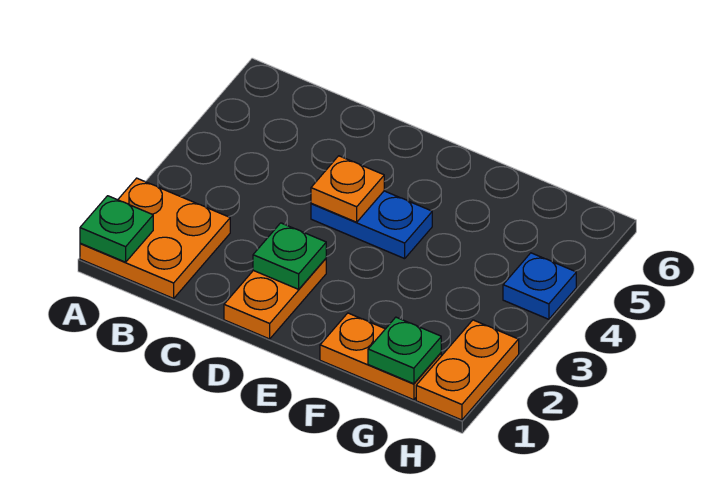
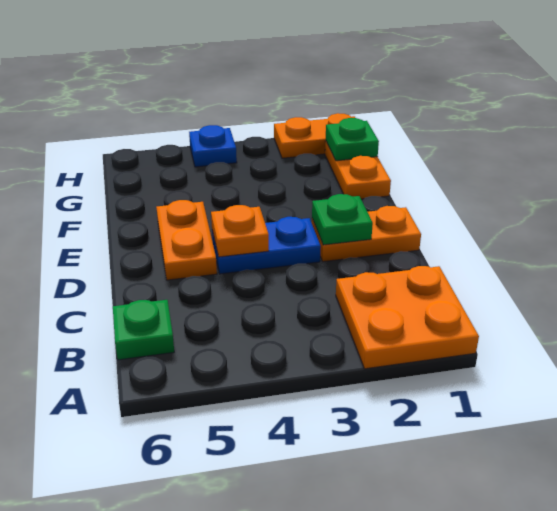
green 1x1 plate [80,196,153,262] -> green 1x1 plate moved to [113,300,174,360]
blue 1x2 plate [311,191,432,259] -> blue 1x2 plate turned to [212,217,321,274]
none -> orange 1x2 plate [156,200,217,280]

